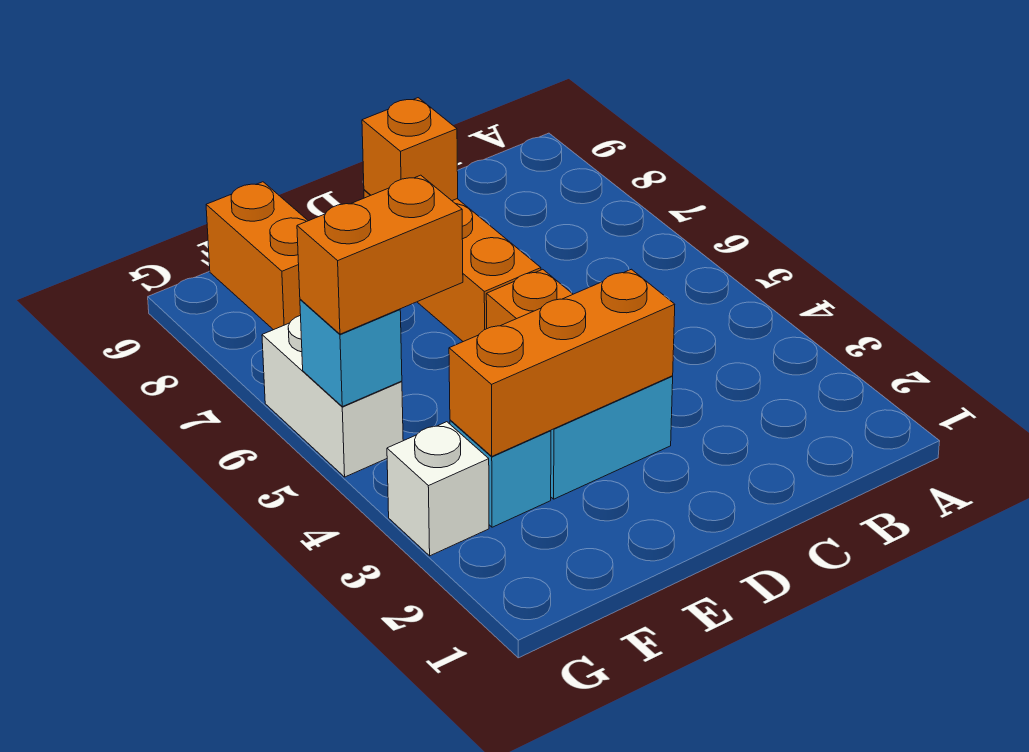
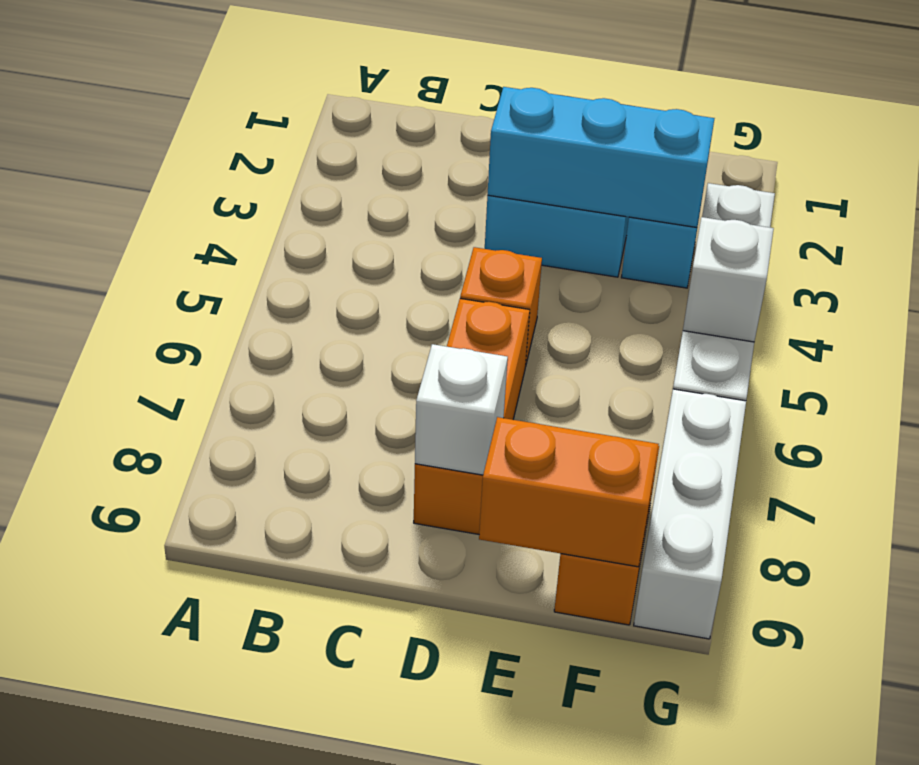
orange 1x3 brick [449,269,675,456] -> cyan 1x3 brick [488,87,714,228]
orange 1x1 brick [362,98,458,201] -> white 1x1 brick [415,344,508,475]
orange 1x2 brick [297,175,463,334] -> orange 1x2 brick moved to [479,417,659,567]
cyan 1x1 brick [300,299,402,407] -> white 1x1 brick [683,217,774,342]
none -> white 1x3 brick [634,389,746,639]

